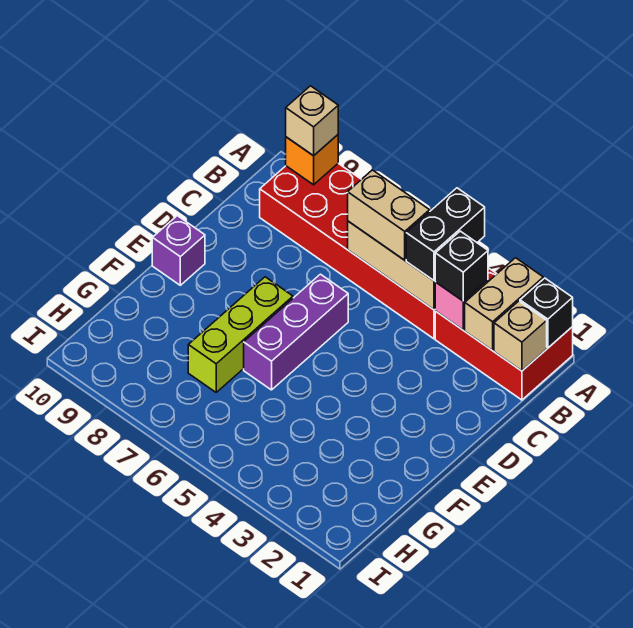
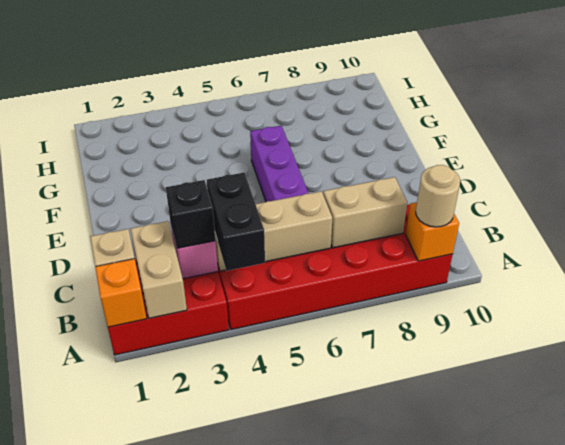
black 1x1 brick [520,278,573,348] -> orange 1x1 brick [95,259,147,327]
tan 1x1 brick [286,86,338,156] -> tan 1x1 round brick [416,165,460,227]
tan 1x2 brick [348,170,430,260] -> tan 1x2 brick moved to [323,177,407,248]
lime 1x3 brick [188,277,293,392] -> none
purple 1x1 brick [152,216,205,285] -> none

